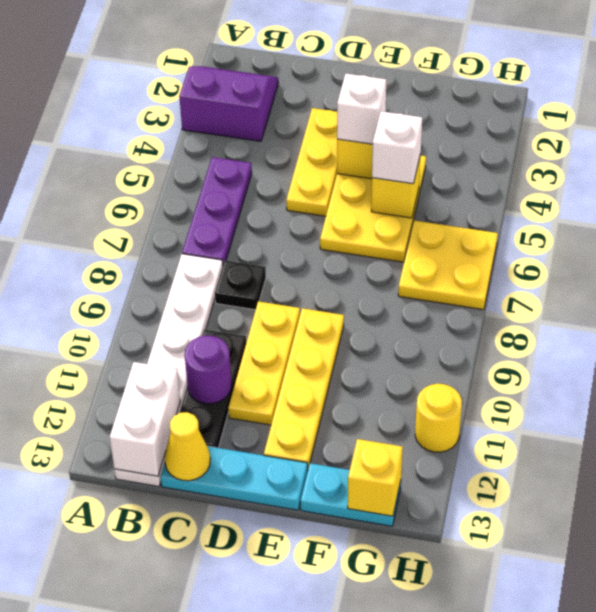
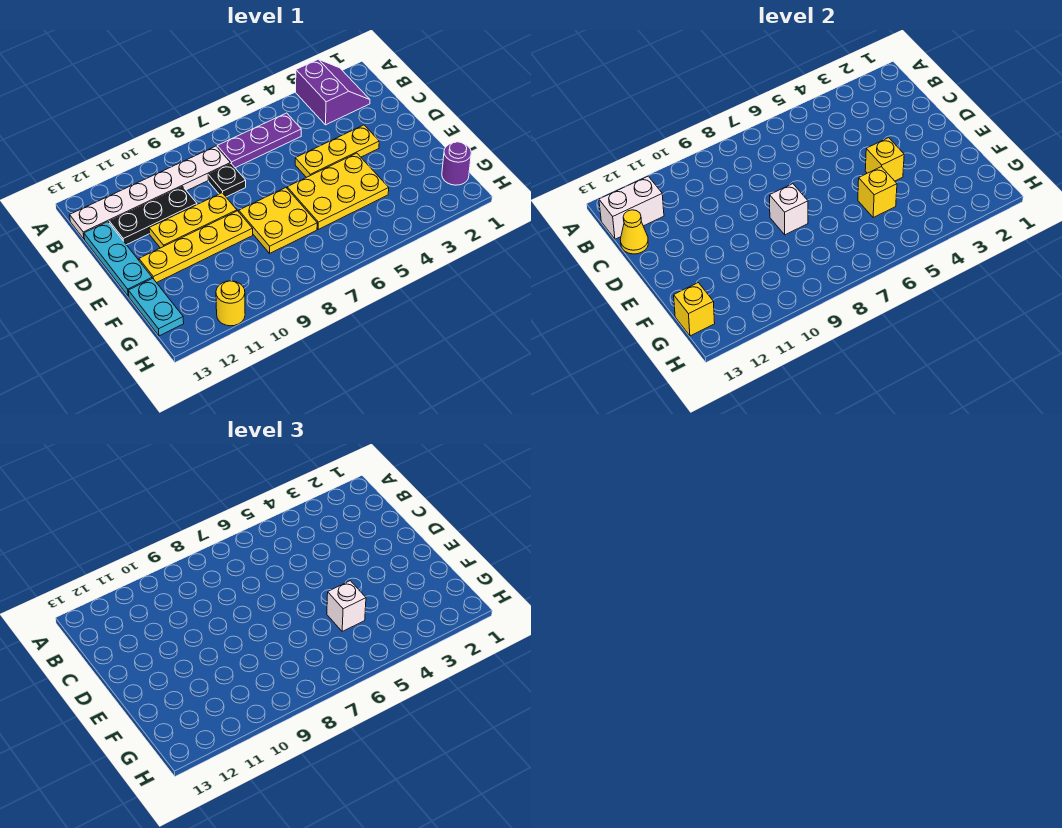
purple 1x1 round brick [185,335,232,404] -> purple 1x1 round brick moved to [442,142,471,185]
white 1x1 brick [337,74,386,144] -> white 1x1 brick moved to [770,184,808,235]
yellow 2x2 plate [398,220,498,310] -> yellow 2x2 plate moved to [239,188,317,253]

